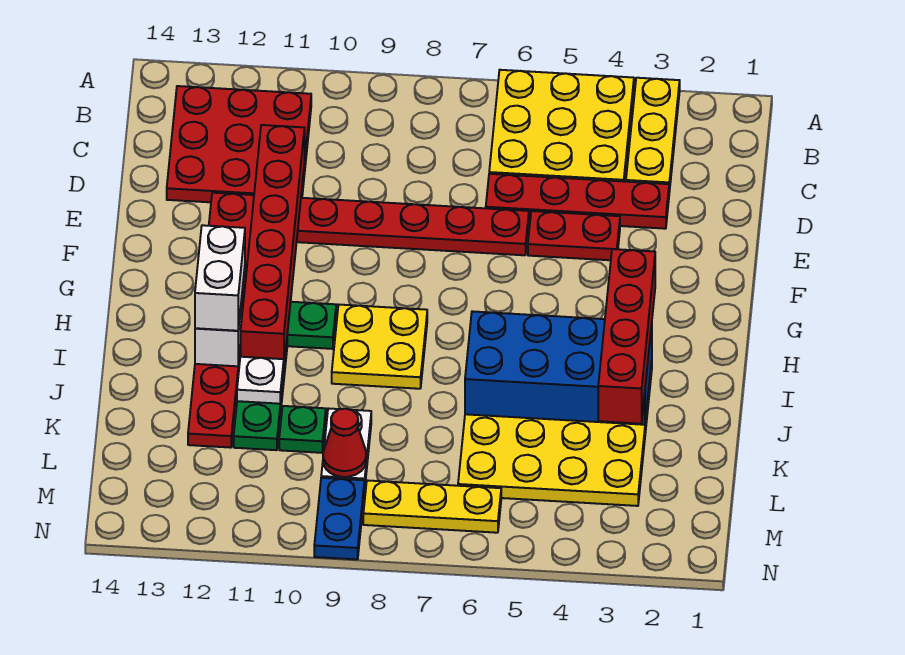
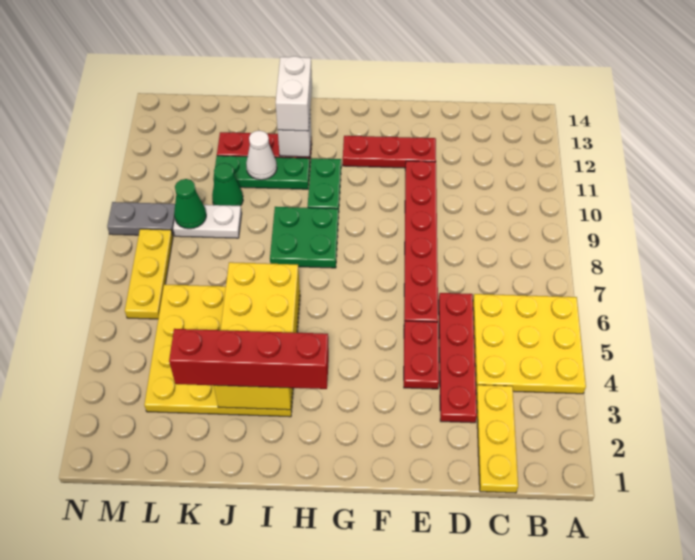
yellow 1x3 plate [626,78,680,192] -> yellow 1x3 plate turned to [476,385,518,493]
red 3x3 plate [167,86,311,202] -> none
red 1x6 brick [241,125,305,363] -> none
yellow 2x2 plate [332,305,427,389] -> green 2x2 plate [270,207,339,268]
white 1x2 brick [195,225,245,331] -> white 1x2 brick turned to [276,56,312,131]
blue 2x4 brick [465,311,652,425] -> yellow 2x4 brick [214,262,300,410]
white 1x1 plate [237,357,284,404] -> white 1x1 cone [246,131,277,180]
green 1x1 plate [279,406,326,453] -> green 1x1 cone [212,163,243,206]
red 1x1 cone [323,409,366,477] -> green 1x1 cone [174,179,206,229]
blue 1x2 plate [314,478,365,559] -> grey 1x2 plate [107,202,175,235]

